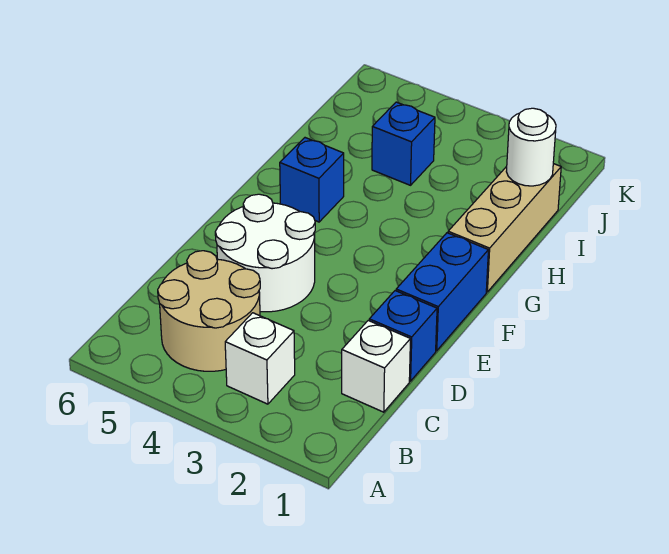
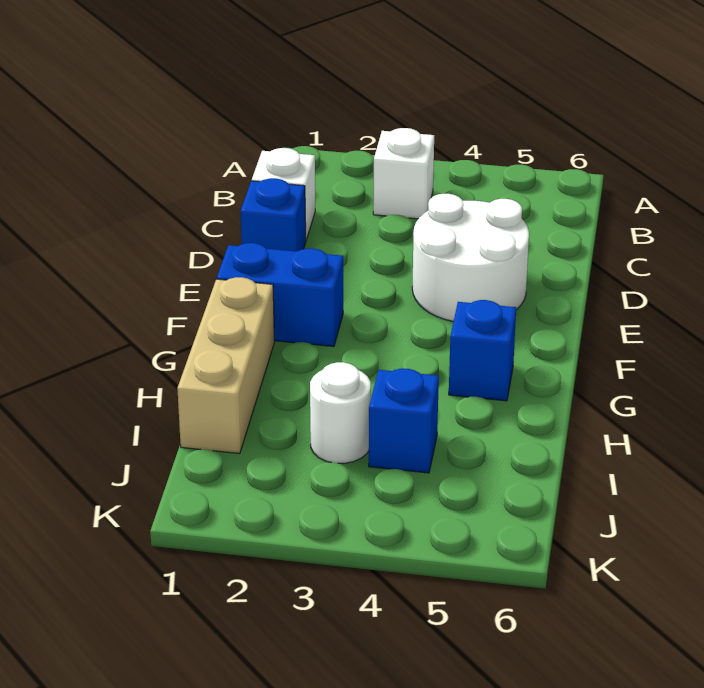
tan 2x2 round brick [158,251,260,371] -> none
blue 1x2 brick [396,233,488,351] -> blue 1x2 brick turned to [217,243,343,346]
white 1x1 round brick [506,108,556,186] -> white 1x1 round brick moved to [310,362,371,463]

